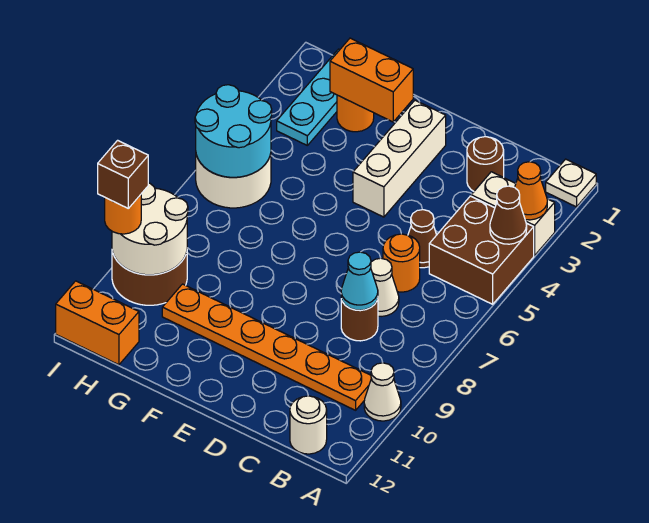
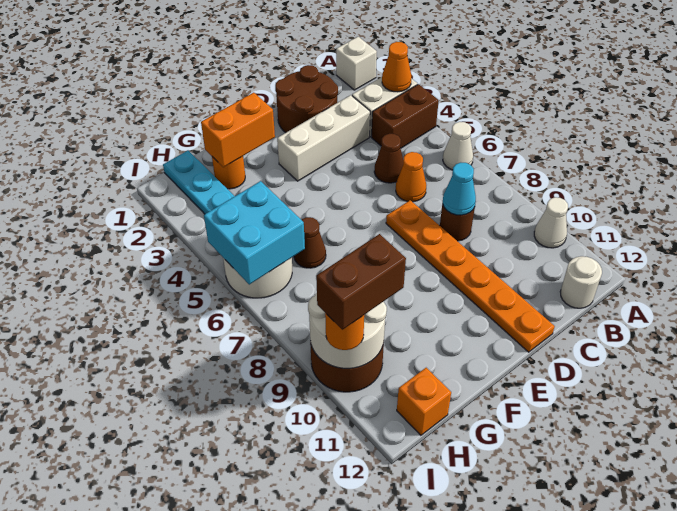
white 1x1 plate [546,159,596,207] -> white 1x1 brick [336,37,377,90]
brown 2x2 brick [429,196,534,304] -> brown 1x2 brick [372,84,439,148]
brown 1x1 cone [490,186,527,244] -> brown 1x1 cone moved to [294,217,326,268]
orange 1x6 plate [162,284,371,410] -> orange 1x6 plate turned to [386,200,555,352]
brown 1x1 round brick [467,137,504,191] -> brown 2x2 round brick [275,65,338,133]
orange 1x1 round brick [383,234,420,292] -> orange 1x1 cone [396,152,426,202]
white 1x1 cone [371,258,399,316] -> white 1x1 cone moved to [443,122,473,170]
white 1x3 brick [353,100,446,217] -> white 1x3 brick turned to [277,95,370,181]
cyan 2x2 round brick [195,85,272,177] -> cyan 2x2 brick [204,181,305,285]
orange 1x2 brick [56,281,139,365] -> orange 1x1 brick [397,368,451,435]
brown 1x1 brick [98,140,148,208] -> brown 1x2 brick [316,234,406,330]

